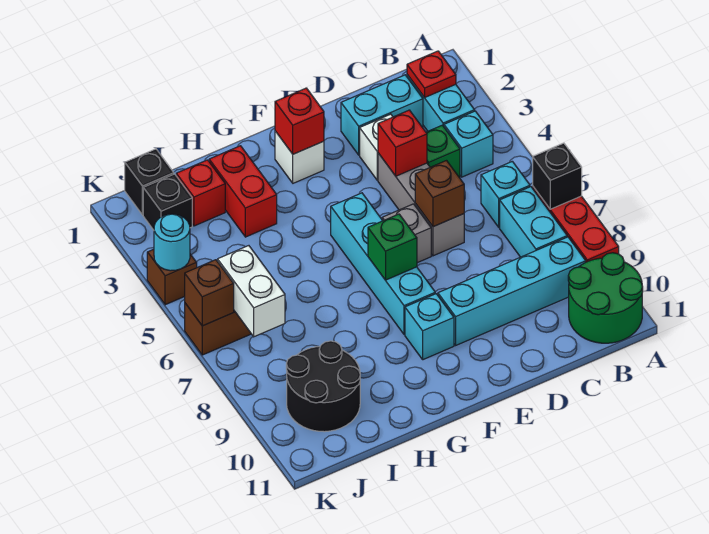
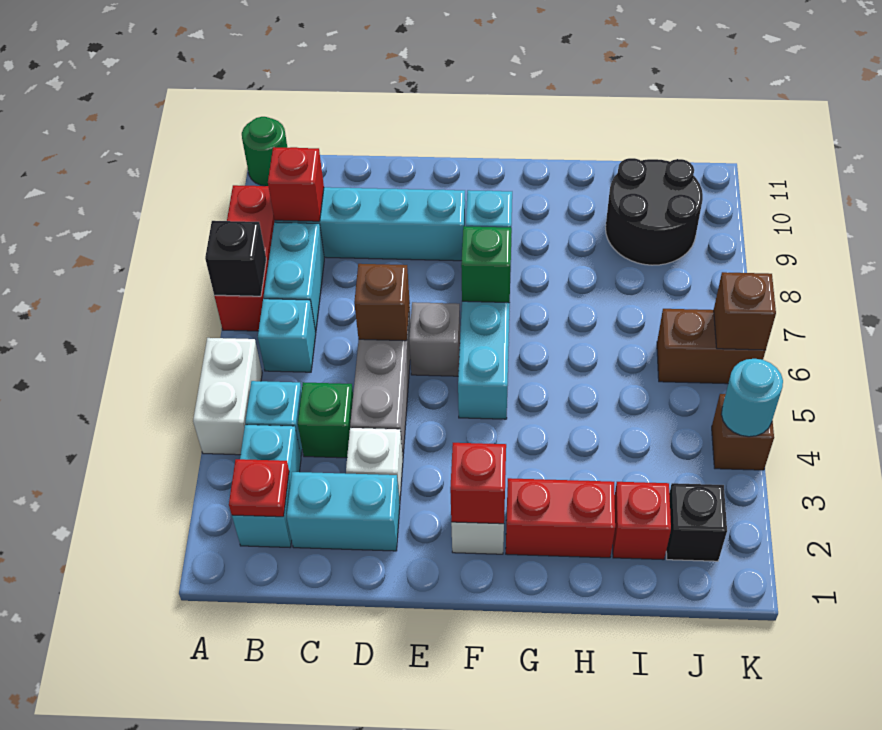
green 2x2 round brick [568,253,643,343] -> green 1x1 round brick [242,117,287,186]
red 1x1 brick [378,110,427,176] -> red 1x1 brick moved to [268,147,324,221]
red 1x2 brick [209,146,277,237] -> red 1x2 brick turned to [506,478,615,558]
black 1x1 brick [125,149,174,215] -> none
white 1x2 brick [218,246,285,337] -> white 1x2 brick moved to [193,338,262,455]

